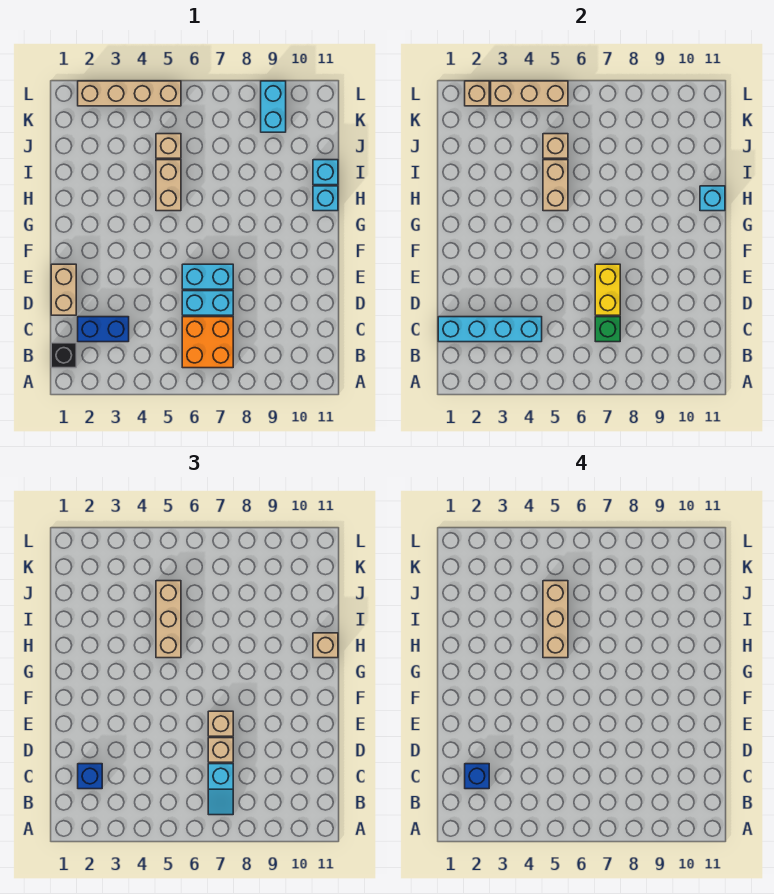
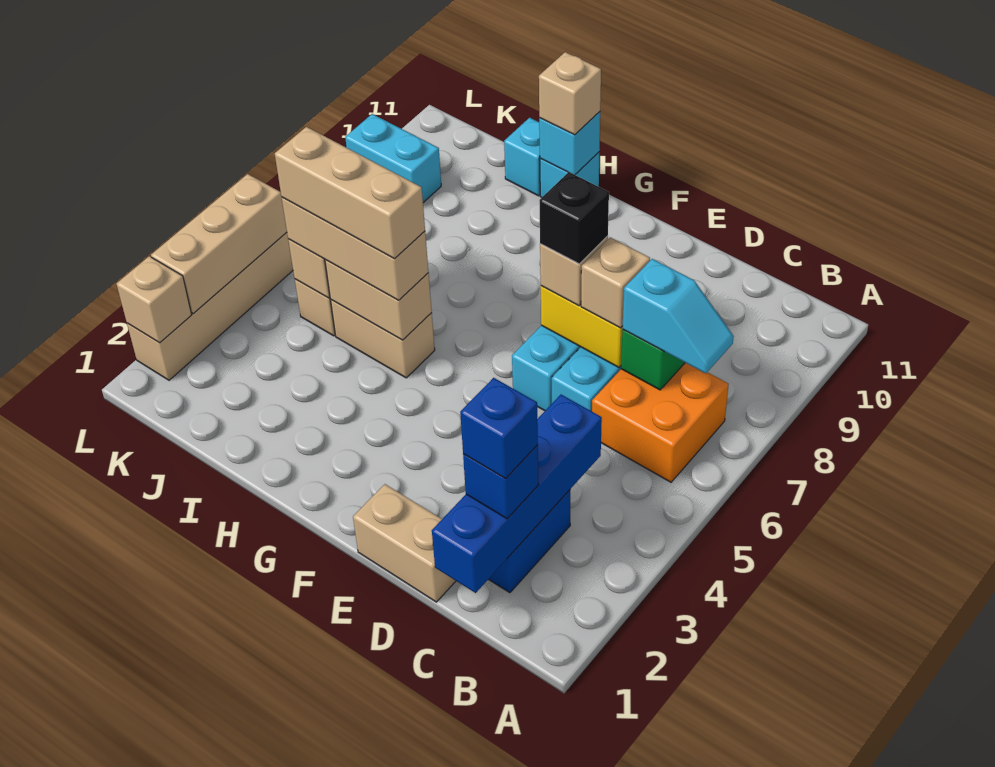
black 1x1 brick [51,343,76,368] -> black 1x1 brick moved to [539,172,609,264]
cyan 1x4 brick [438,317,542,342] -> blue 1x4 brick [432,395,602,593]

